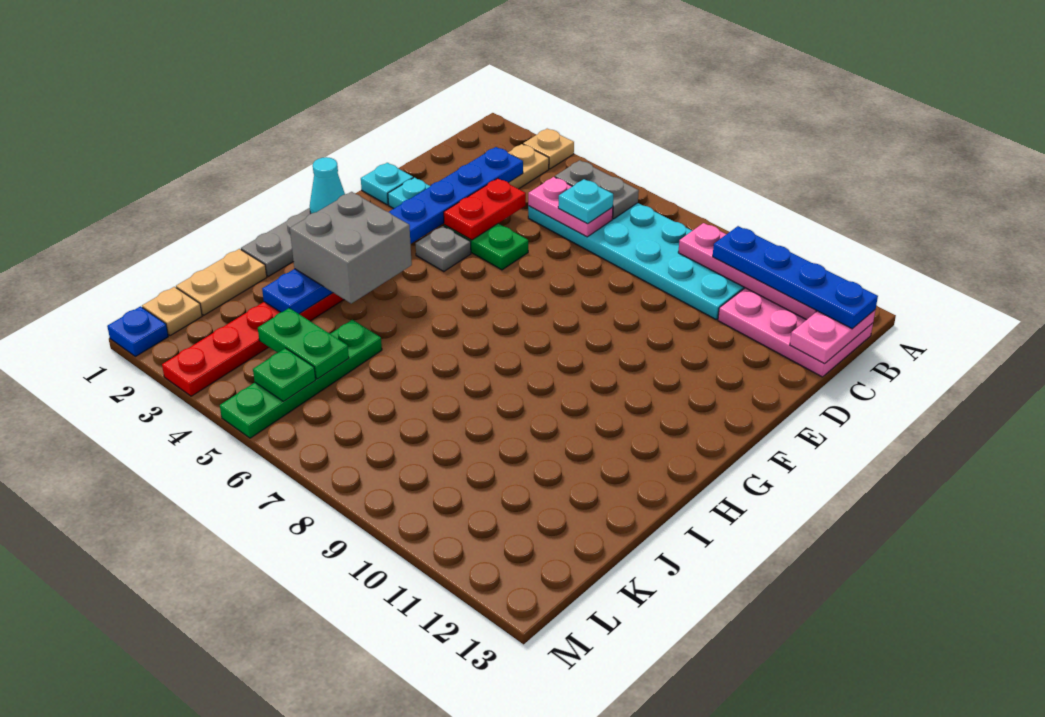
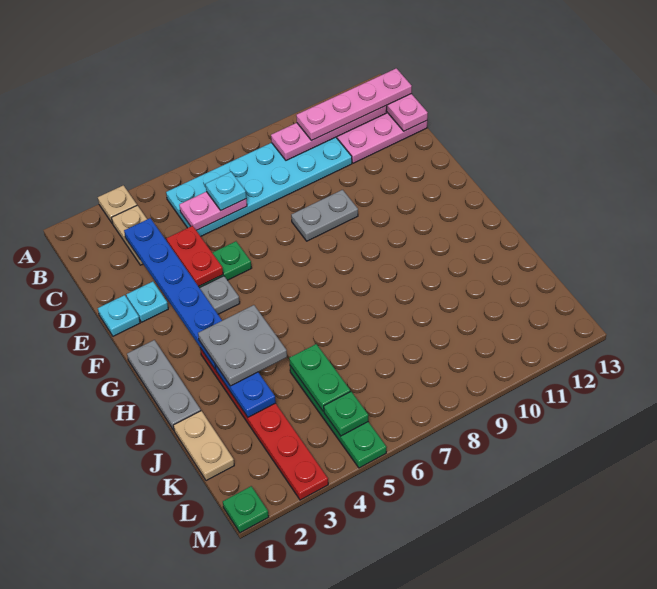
grey 1x2 plate [555,160,639,219] -> grey 1x2 plate moved to [291,190,358,241]
blue 1x4 plate [713,226,878,329] -> pink 1x4 plate [296,68,412,141]
cyan 1x1 cone [310,157,345,213] -> none
grey 2x2 brick [290,192,412,303] -> grey 2x2 plate [198,305,287,386]
green 1x2 plate [258,308,349,379] -> green 1x2 plate turned to [289,344,350,411]
tan 1x1 plate [142,287,202,336] -> none
blue 1x1 plate [107,306,168,357] -> green 1x1 plate [223,486,269,533]

